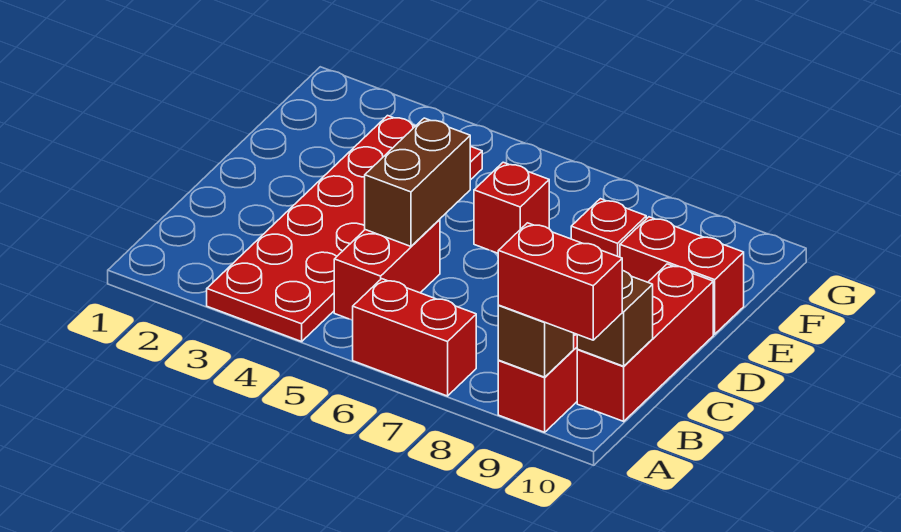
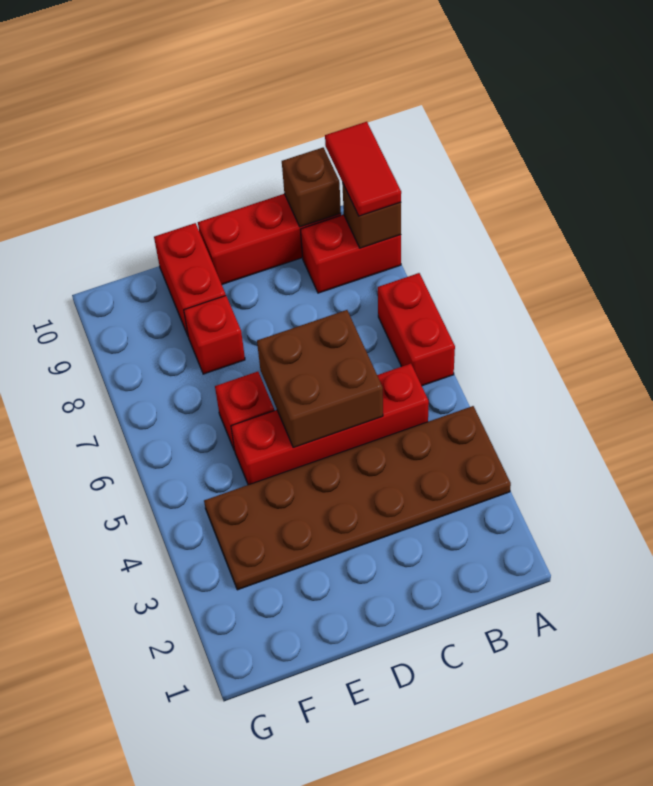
red 2x6 plate [207,116,482,342] -> brown 2x6 plate [204,406,511,590]
red 1x2 brick [498,223,622,340] -> red 1x2 tile [325,122,401,216]
red 1x2 brick [334,219,440,320] -> red 1x4 brick [231,364,429,485]
brown 1x2 brick [365,118,470,246] -> brown 2x2 brick [257,310,383,448]

